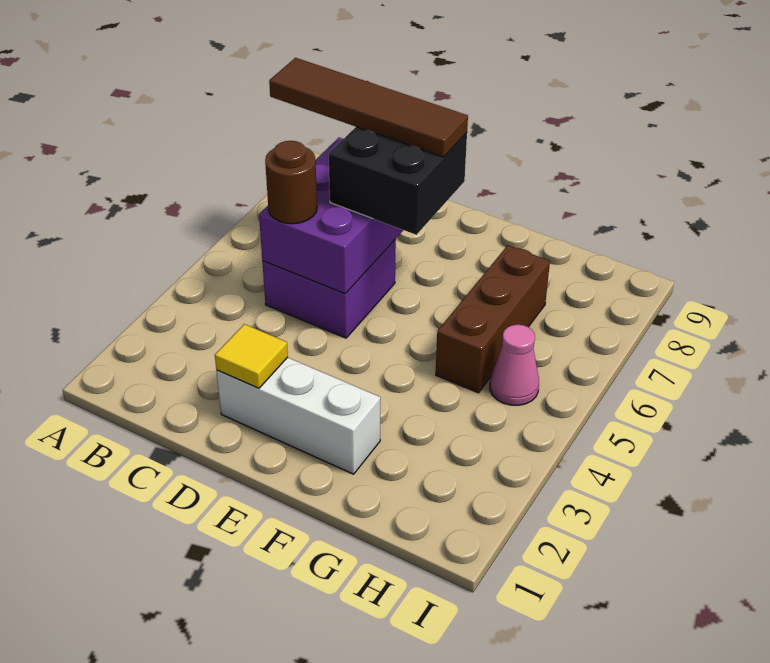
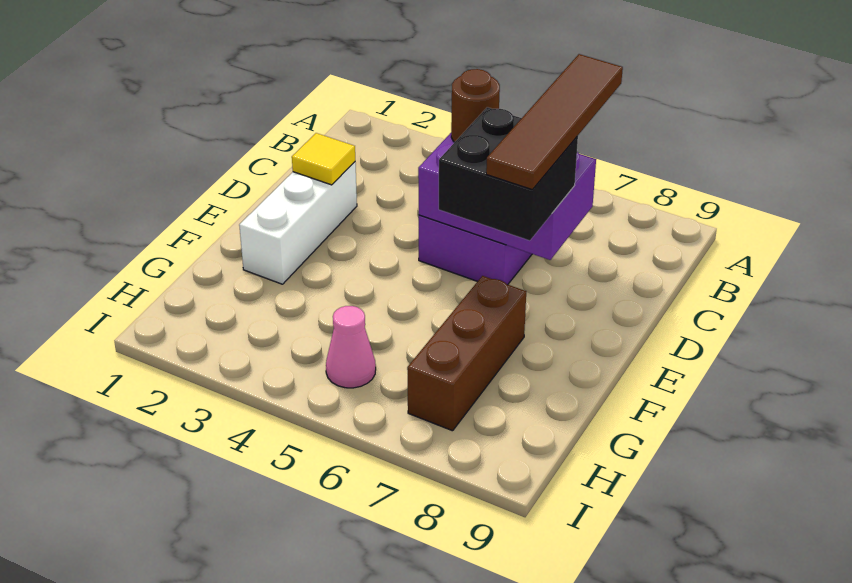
brown 1x3 brick [436,245,550,393] -> brown 1x3 brick turned to [407,276,526,431]

